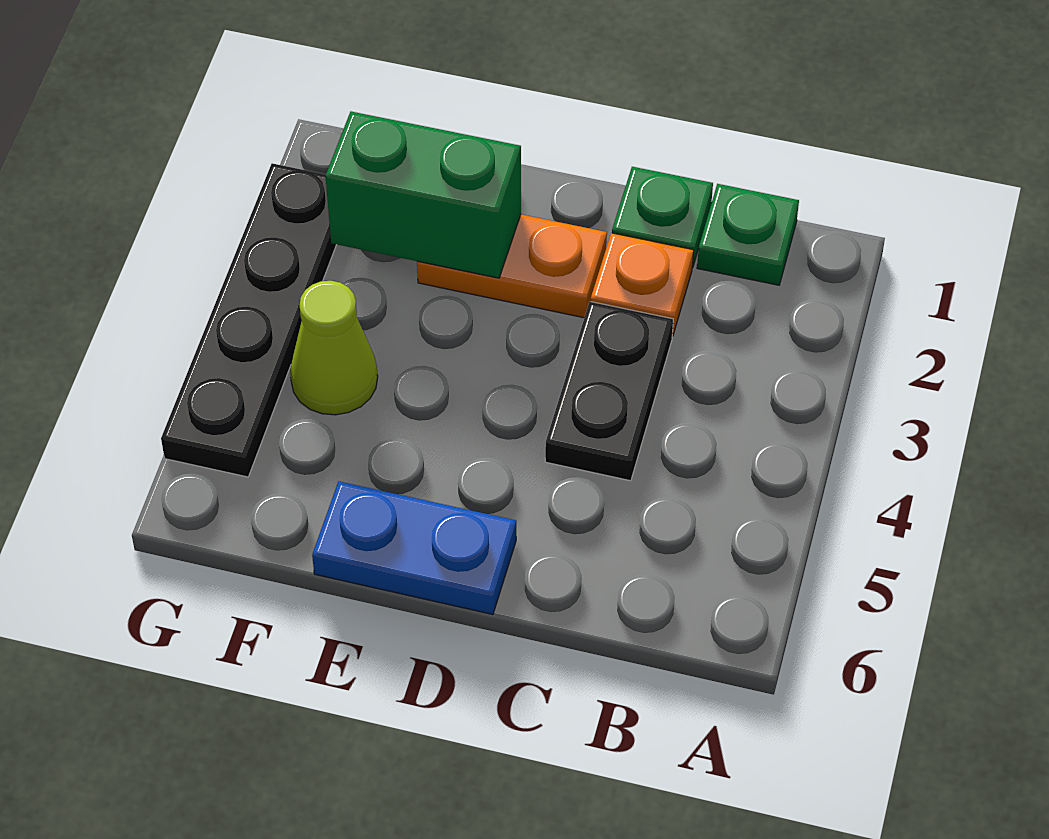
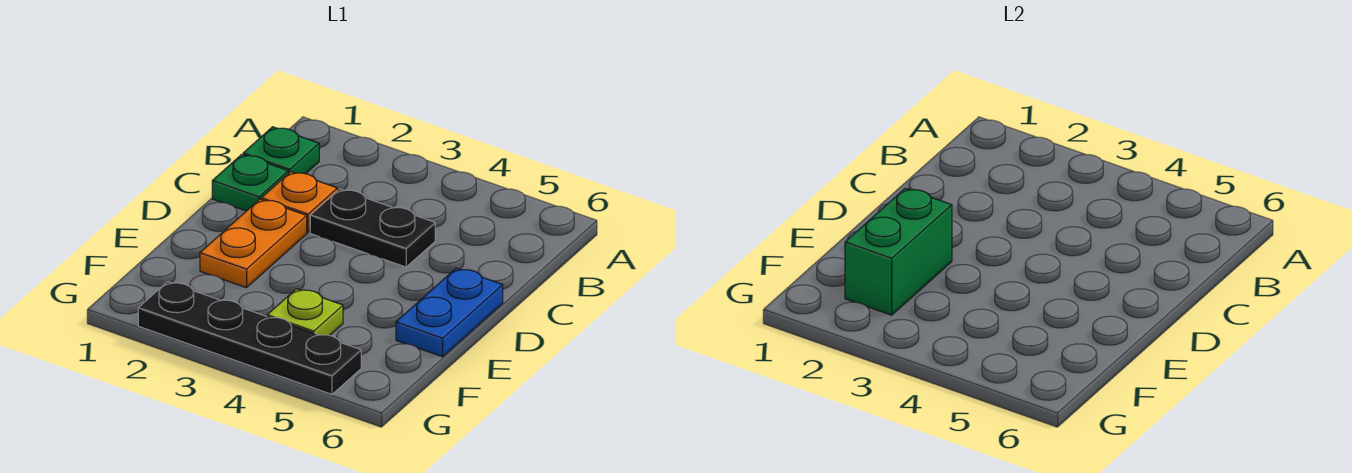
lime 1x1 cone [290,281,378,415] -> lime 1x1 plate [267,289,343,336]

